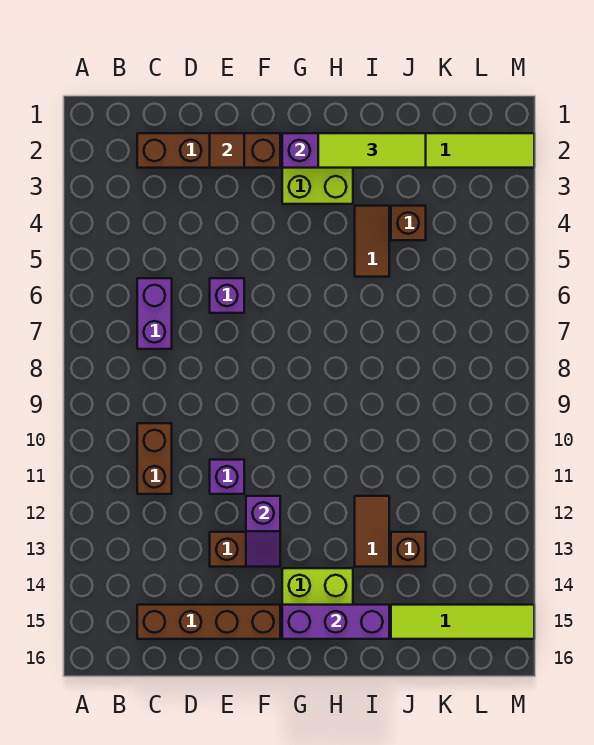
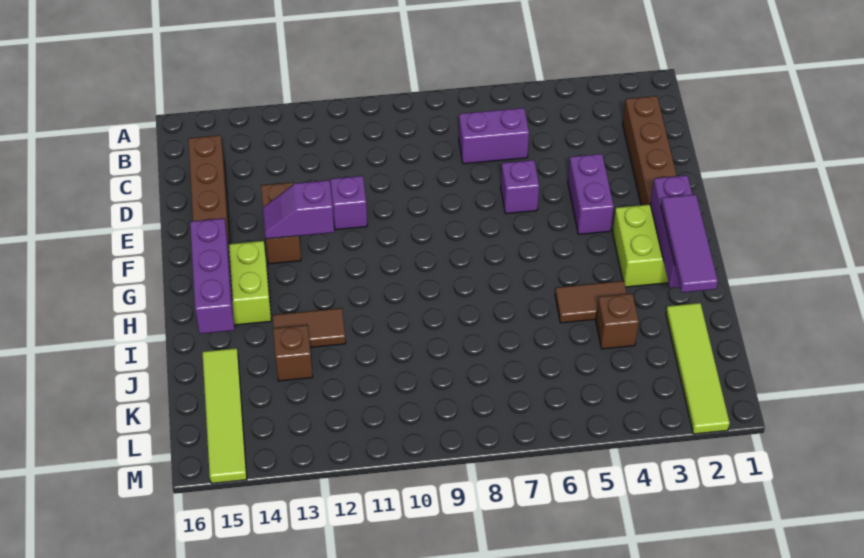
brown 1x2 brick [137,423,172,494] -> none
brown 1x1 tile [210,133,244,168] -> none
none -> purple 1x2 brick [568,154,614,234]
lime 1x3 tile [318,133,426,168] -> purple 1x3 tile [661,194,718,293]

